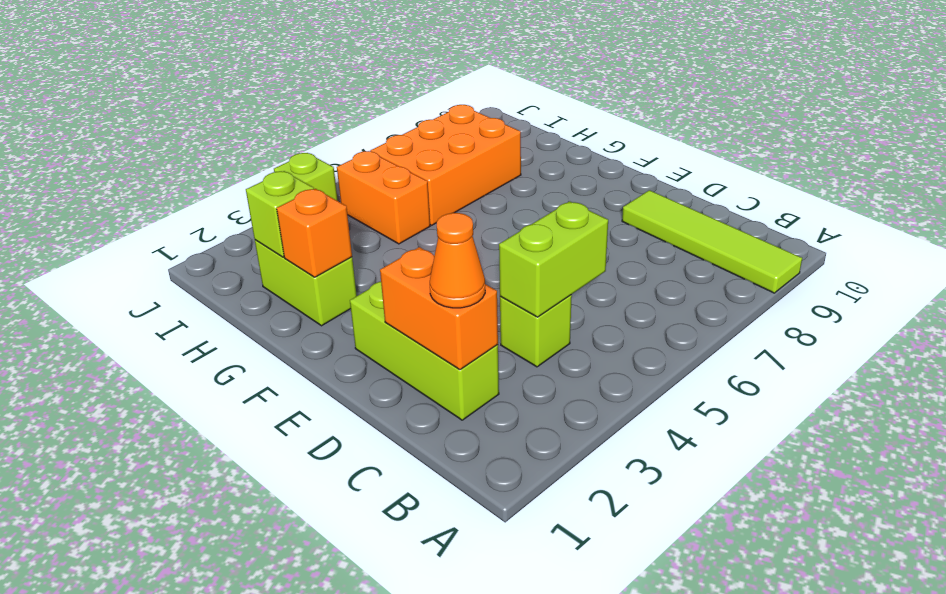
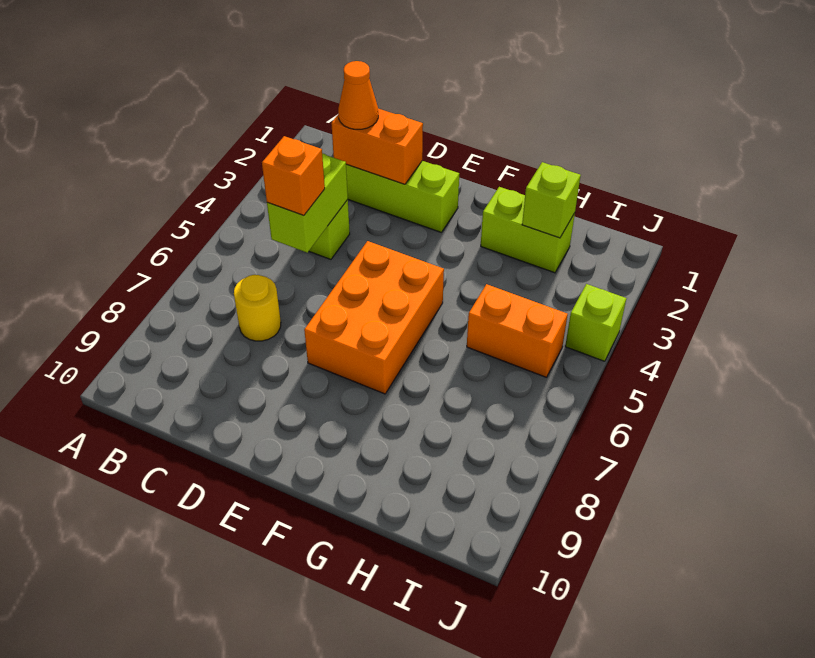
lime 1x4 tile [622,190,802,293] -> none
none -> yellow 1x1 round brick [234,275,281,341]
orange 1x1 brick [277,189,352,277] -> orange 1x1 brick moved to [262,136,325,216]
orange 2x3 brick [371,105,521,225] -> orange 2x3 brick moved to [304,241,444,394]

